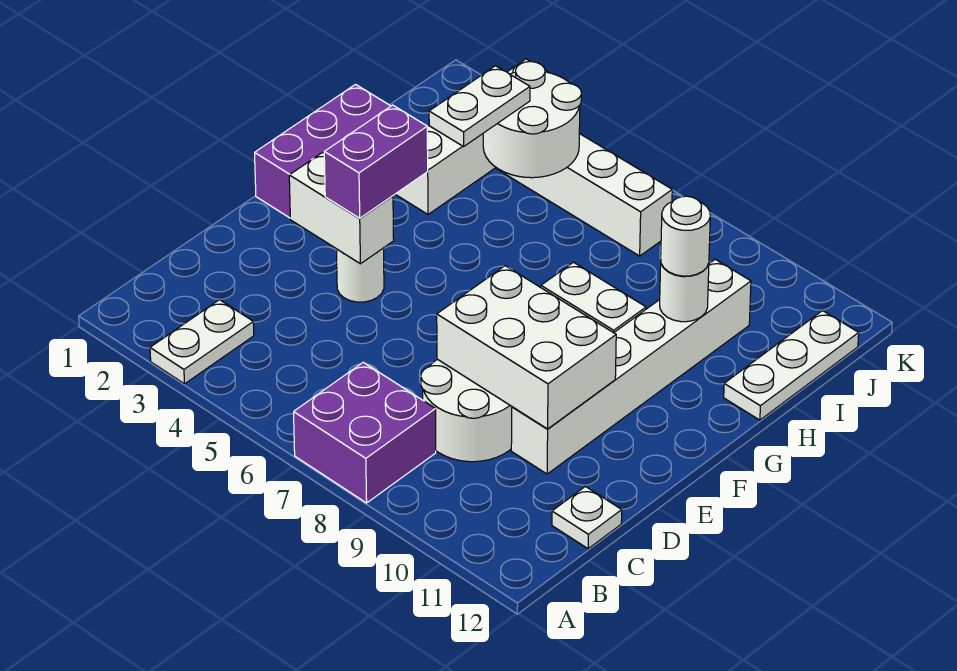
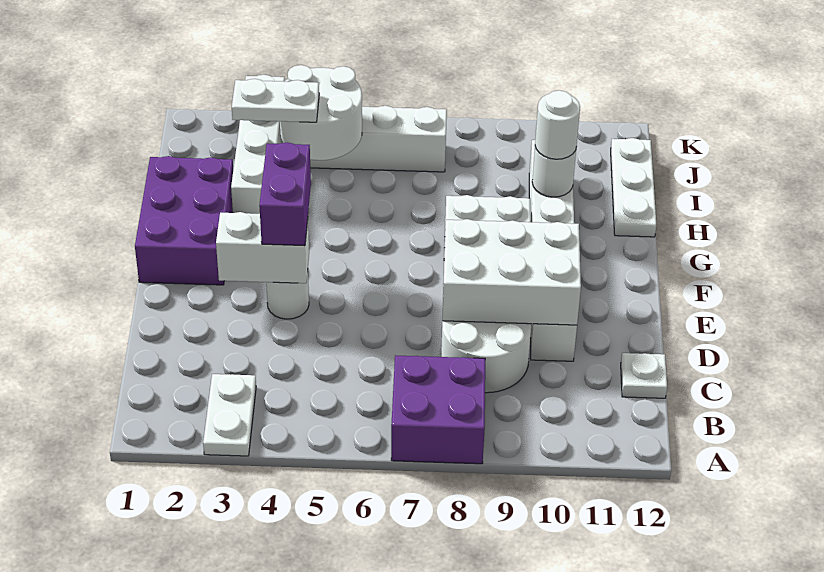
white 1x2 plate [429,66,530,147] -> white 1x2 plate turned to [232,79,319,122]

